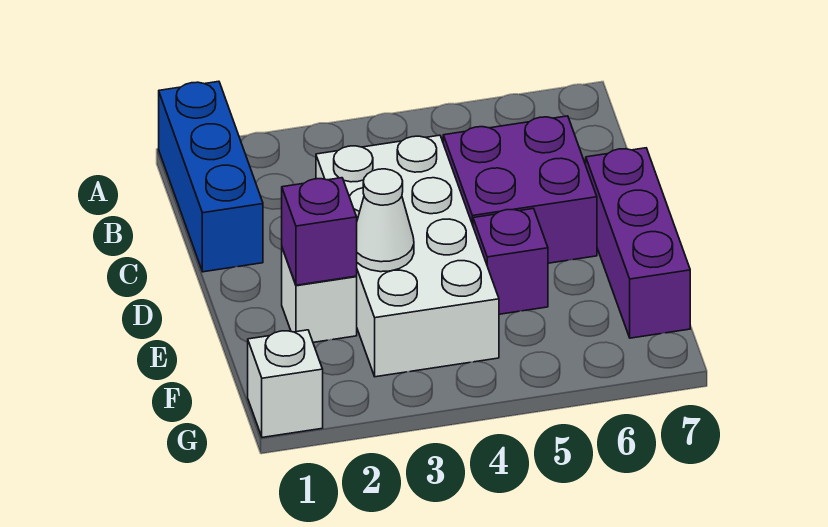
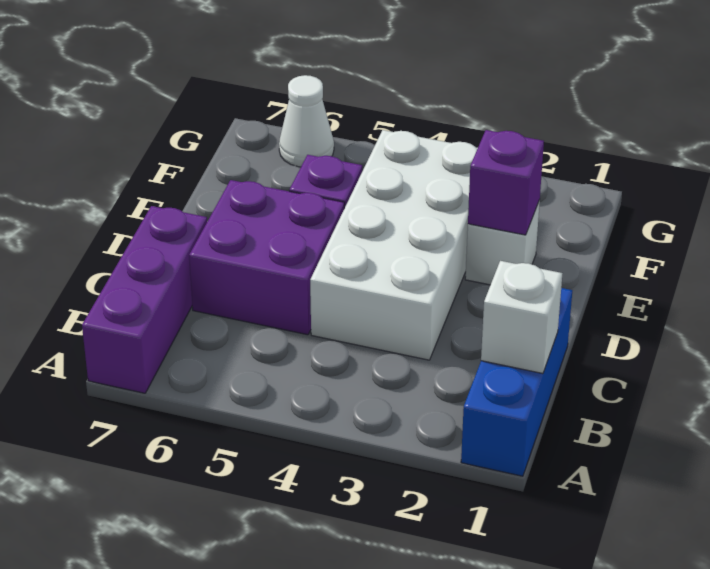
purple 1x3 brick [586,148,690,338] -> purple 1x3 brick moved to [82,206,207,393]
white 1x1 cone [357,169,414,272] -> white 1x1 cone moved to [279,75,334,167]
white 1x1 brick [248,330,323,437] -> white 1x1 brick moved to [481,261,562,374]

